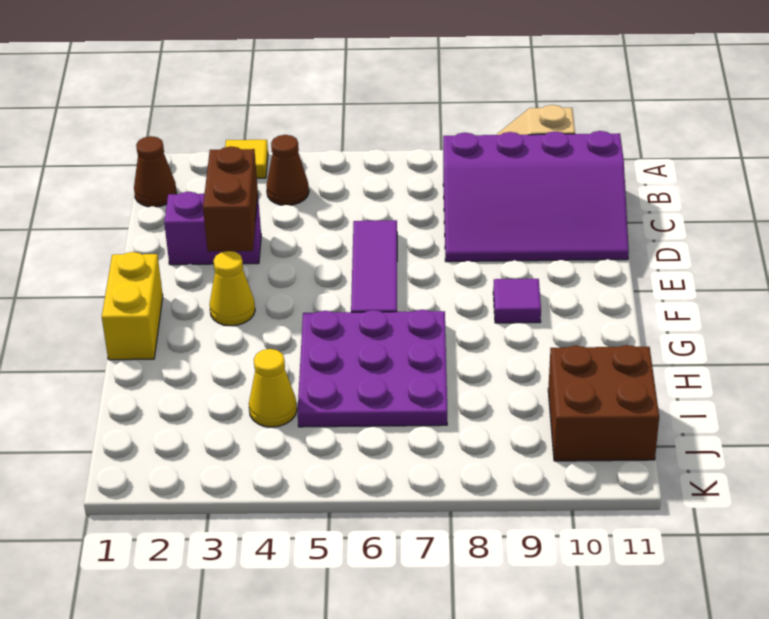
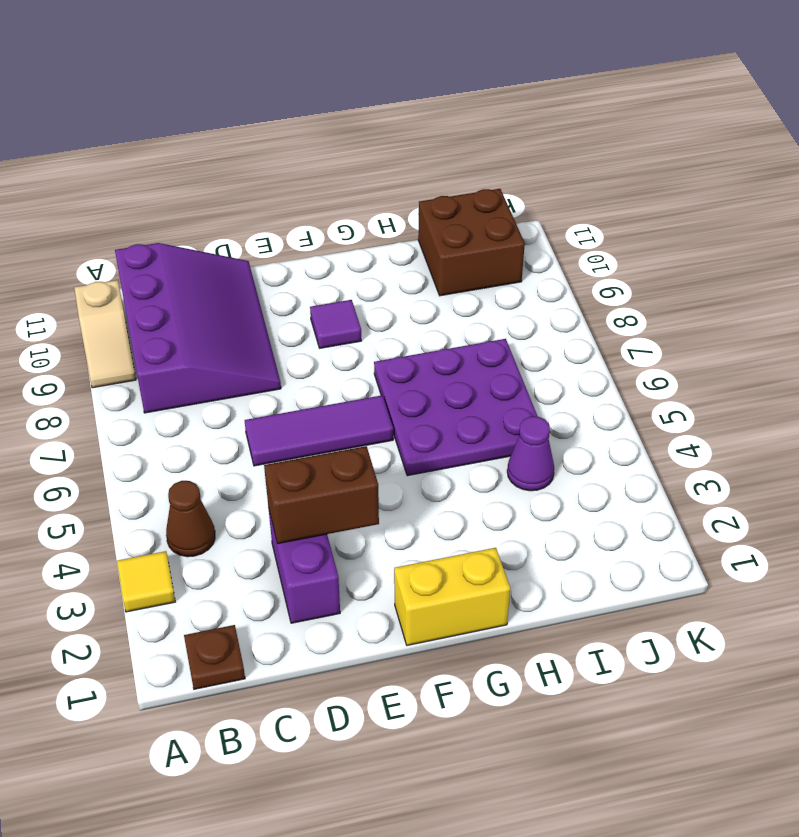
brown 1x1 cone [134,136,177,207] -> brown 1x1 plate [184,625,245,689]
yellow 1x1 cone [210,251,255,326] -> none
yellow 1x1 cone [249,349,297,427] -> purple 1x1 cone [507,417,554,491]

